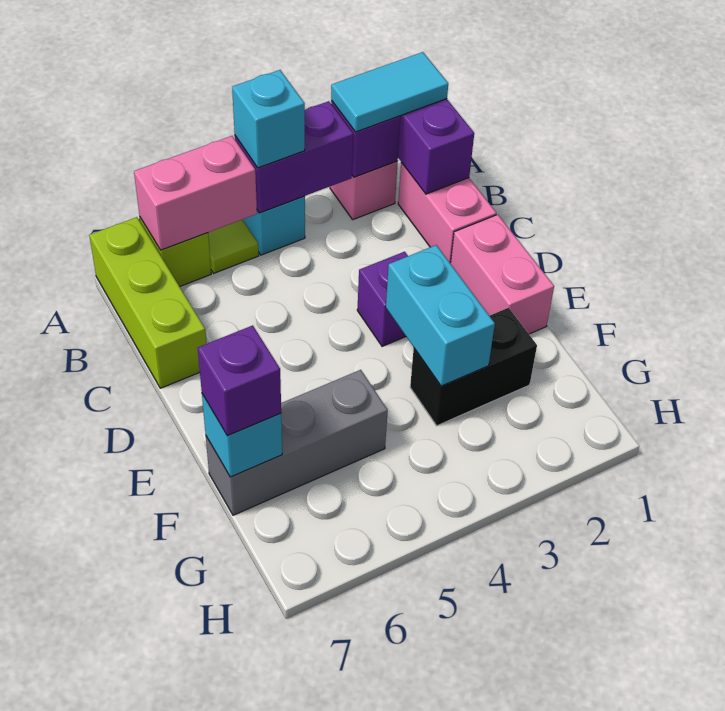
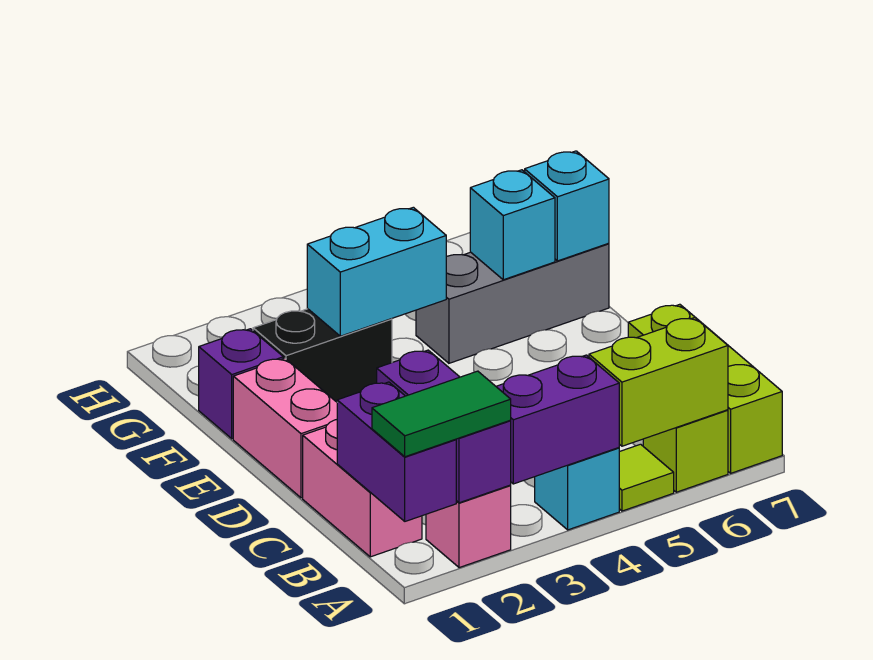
cyan 1x2 tile [331,52,448,132] -> green 1x2 tile [372,371,511,457]
cyan 1x1 brick [232,70,305,168] -> cyan 1x1 brick moved to [470,170,555,280]
pink 1x2 brick [134,136,257,250] -> lime 1x2 brick [589,318,728,446]
cyan 1x2 brick [386,245,495,386] -> cyan 1x2 brick turned to [307,207,446,336]
purple 1x1 brick [198,325,281,436] -> purple 1x1 brick moved to [199,329,283,439]

